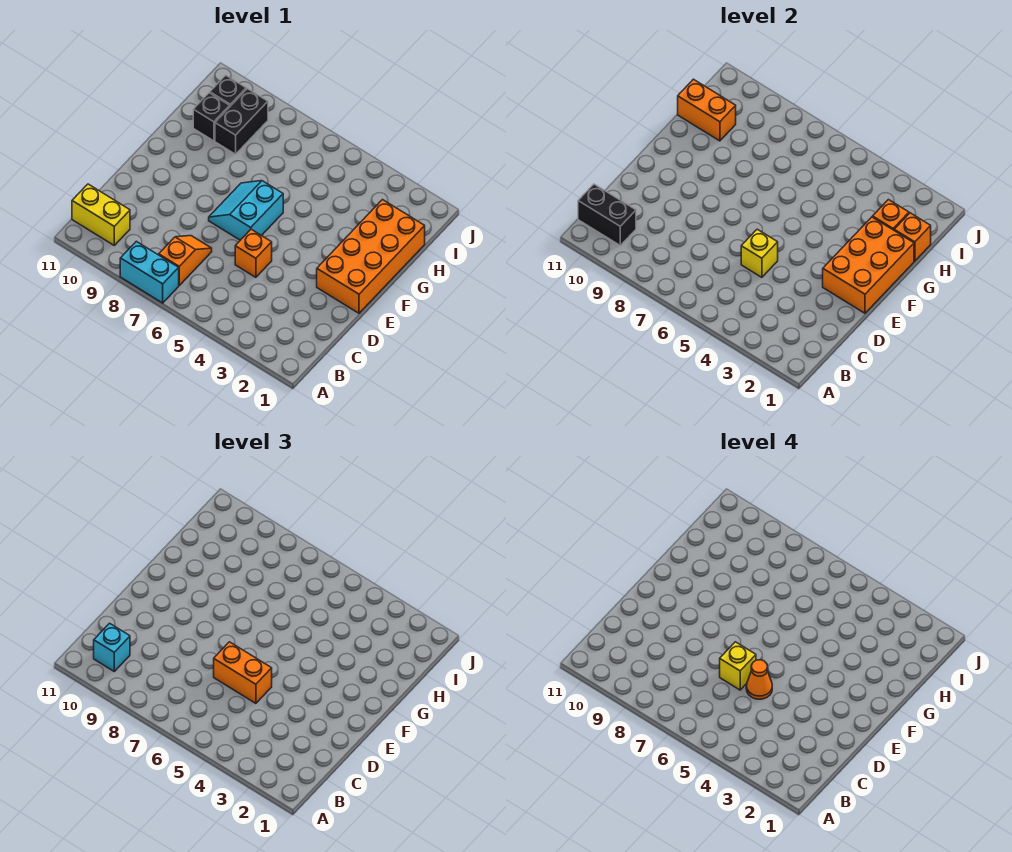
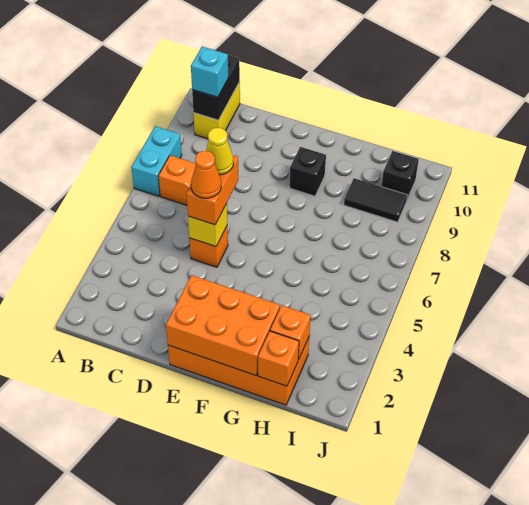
yellow 1x1 brick [720,642,756,690] -> yellow 1x1 cone [206,128,234,175]
cyan 2x2 slope [209,181,283,240] -> none
black 1x2 brick [215,89,268,154] -> black 1x2 tile [344,178,407,222]
black 1x1 brick [193,93,230,141] -> black 1x1 brick moved to [289,147,326,196]
orange 1x2 brick [678,79,736,141] -> none

